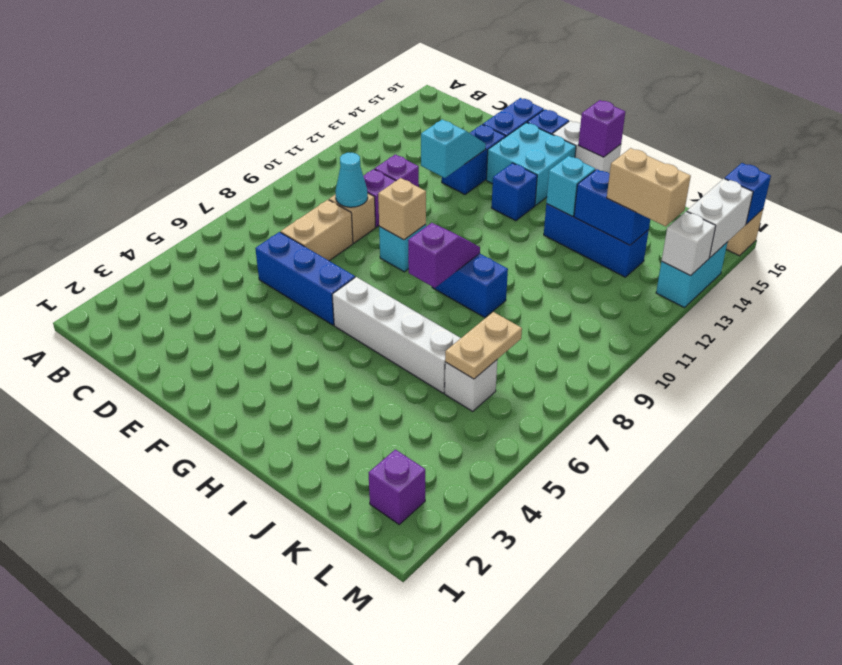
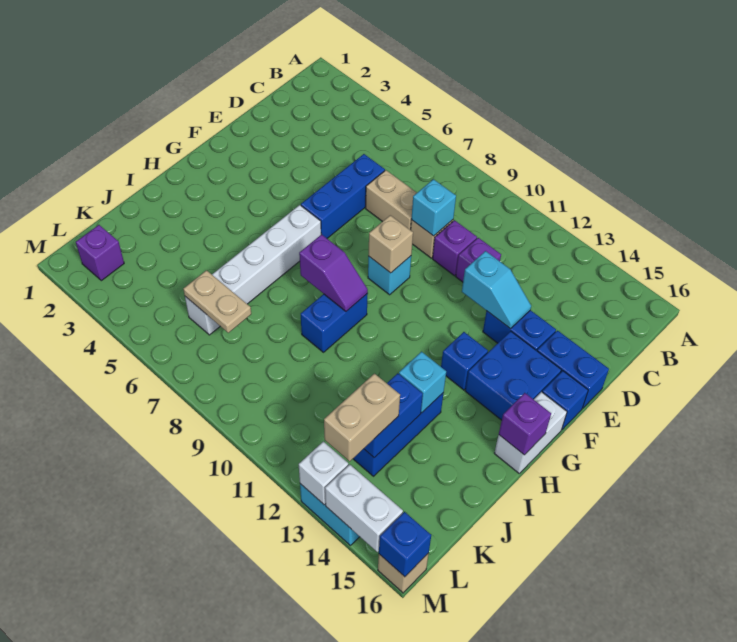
cyan 1x1 cone [335,153,368,207] -> cyan 1x1 brick [411,179,456,236]
cyan 2x2 brick [486,123,576,205] -> blue 2x2 brick [465,331,561,420]

